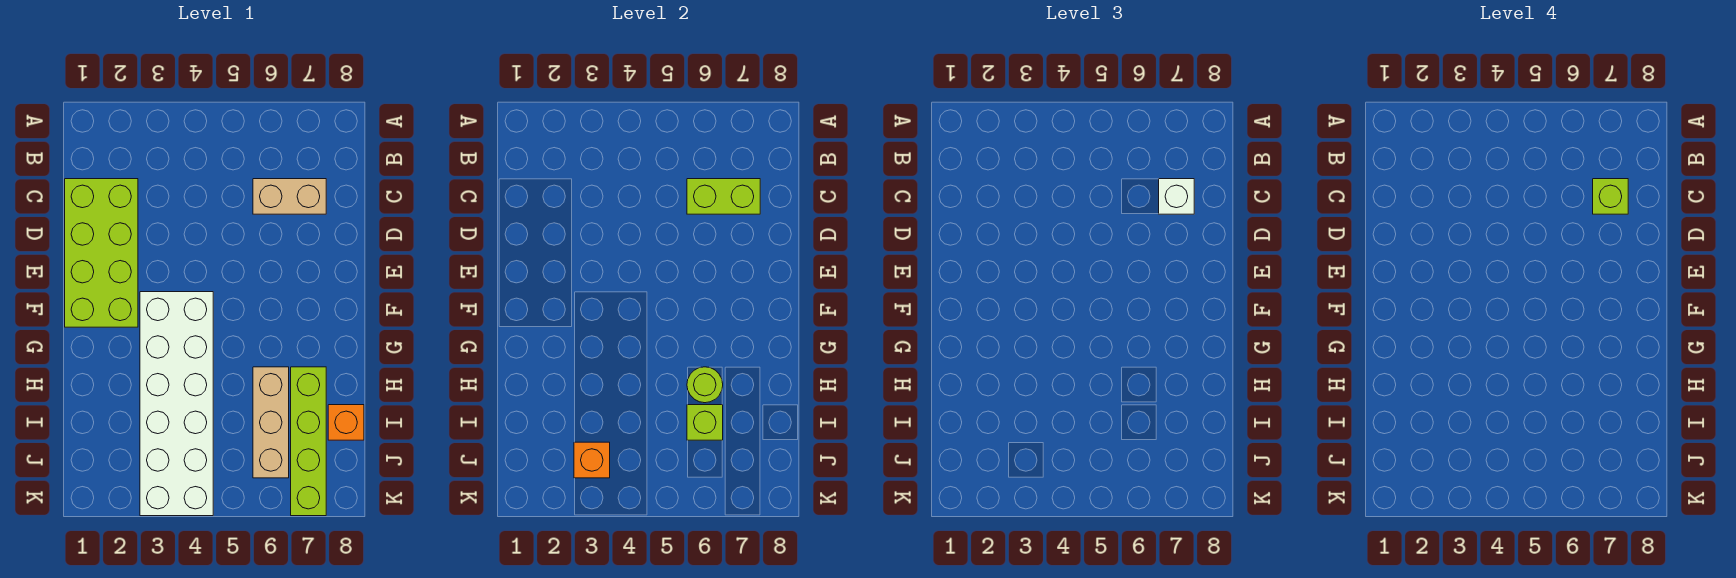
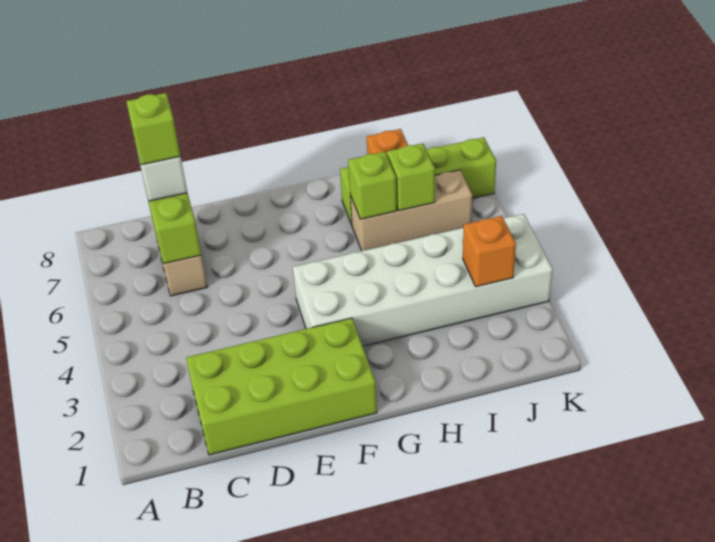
lime 1x1 round brick [687,367,723,403] -> lime 1x1 brick [348,152,397,219]

